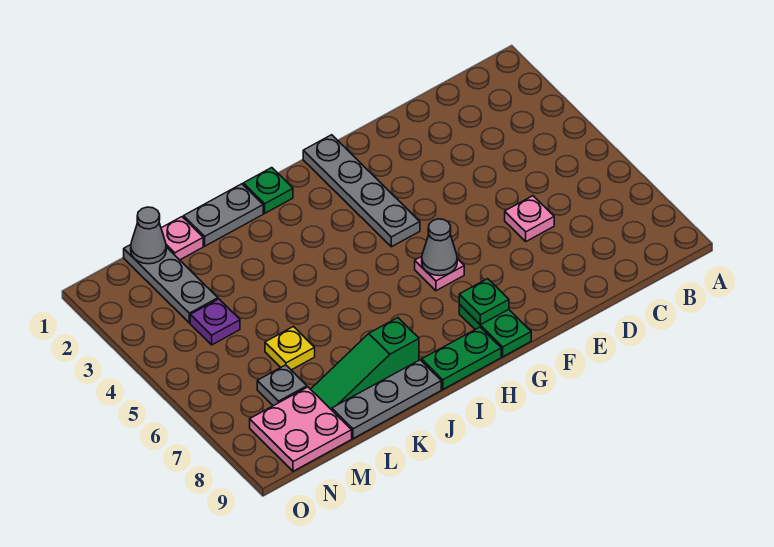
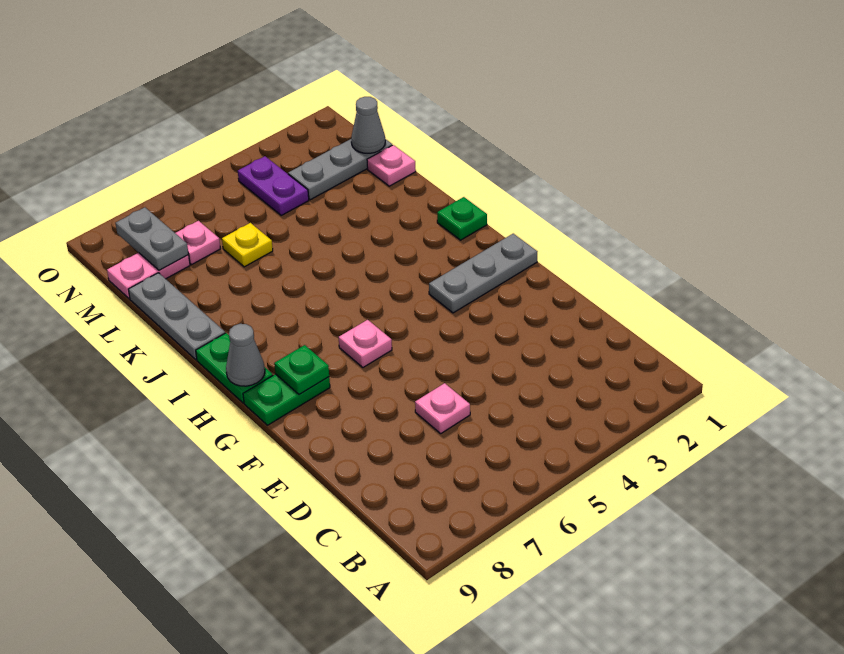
grey 1x4 plate [303,135,420,247] -> grey 1x3 plate [429,234,537,313]
grey 1x1 cone [422,219,457,276] -> grey 1x1 cone moved to [226,324,265,386]
grey 1x2 plate [184,184,263,246] -> grey 1x2 plate moved to [116,207,188,270]
green 1x3 slope [311,318,419,410] -> none
purple 1x1 plate [190,299,240,345] -> purple 1x2 plate [238,156,309,215]
grey 1x1 plate [257,365,307,406] -> pink 1x1 plate [176,221,221,264]
pink 2x2 plate [250,387,352,471] -> pink 1x2 plate [107,253,190,299]

